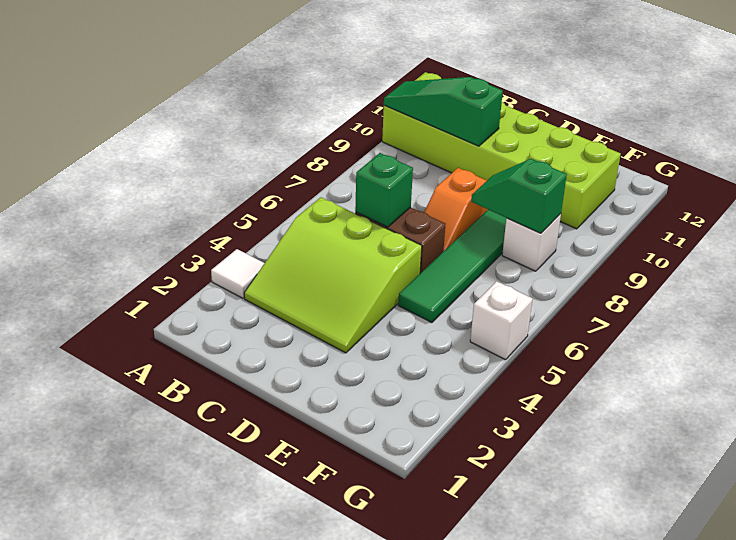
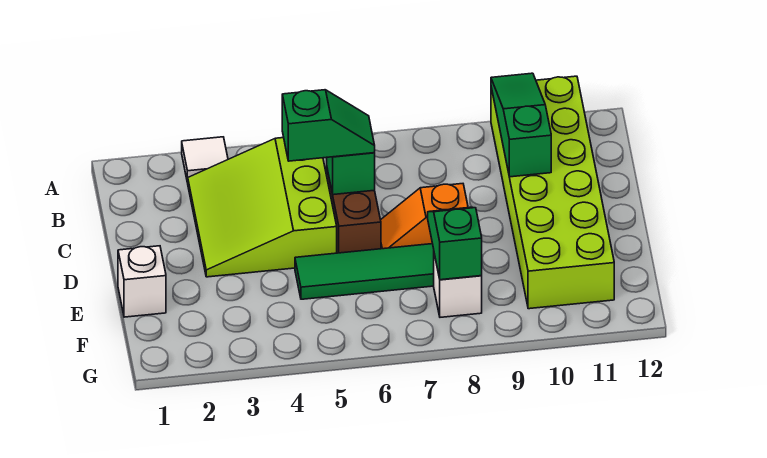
none -> green 1x2 slope [282,90,375,161]
white 1x1 brick [470,281,532,360] -> white 1x1 brick moved to [118,246,166,317]

